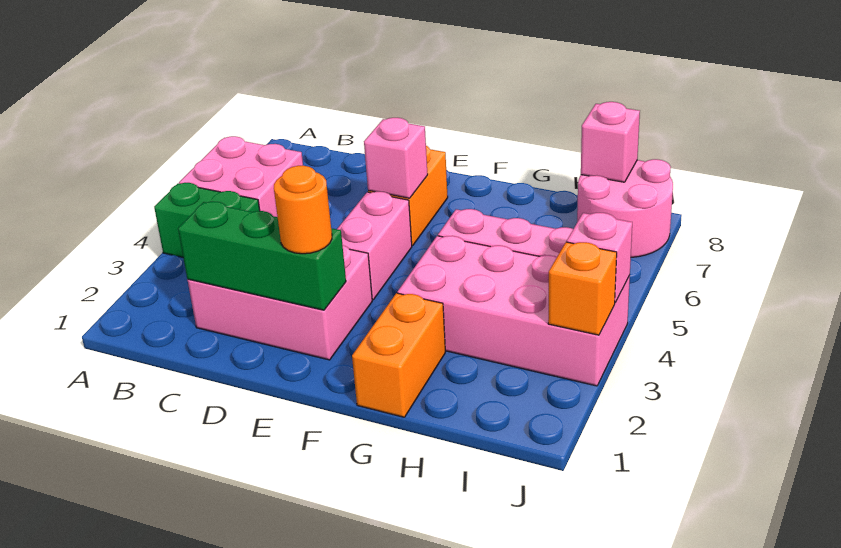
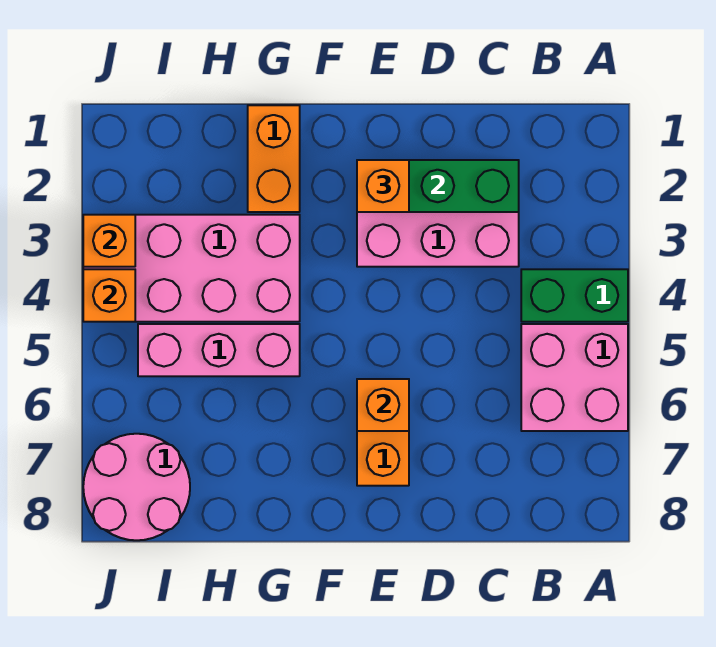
orange 1x1 round brick [274,166,332,254] -> orange 1x1 brick [357,160,409,212]
pink 1x2 brick [337,192,412,300] -> none
pink 1x1 brick [364,118,428,198] -> orange 1x1 brick [357,379,409,431]
pink 1x1 brick [581,102,640,182] -> none
pink 1x1 brick [567,213,632,302] -> orange 1x1 brick [83,269,135,322]

